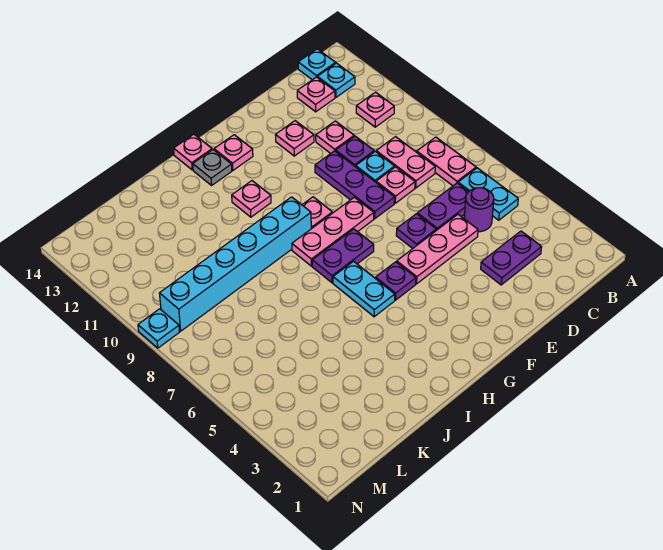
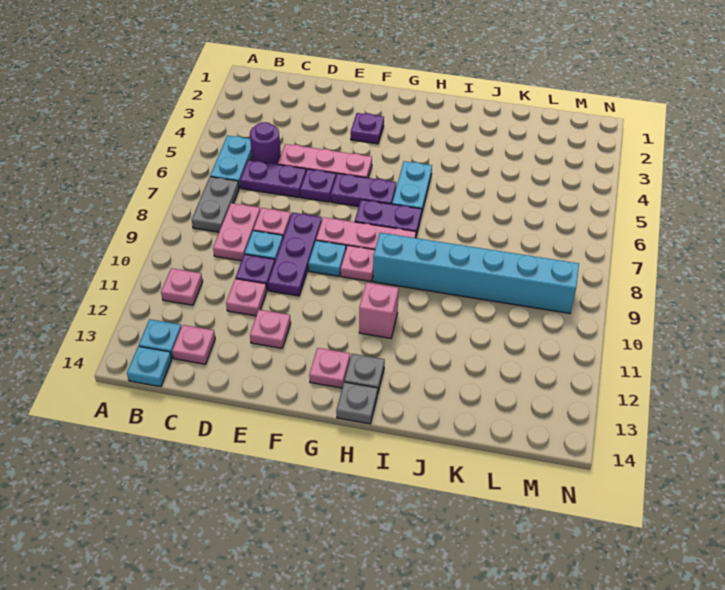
pink 1x2 plate [417,137,476,186] -> grey 1x2 plate [192,177,239,232]
purple 1x2 plate [481,231,542,285] -> purple 1x2 plate moved to [331,173,396,207]
purple 1x1 plate [375,262,416,300] -> purple 1x1 plate moved to [351,113,384,144]
pink 1x1 plate [232,181,271,217] -> pink 1x1 brick [359,283,399,338]
pink 1x1 plate [174,134,212,170] -> grey 1x1 plate [336,382,378,424]
cyan 1x1 plate [138,309,180,348] -> cyan 1x1 plate moved to [308,240,346,276]

